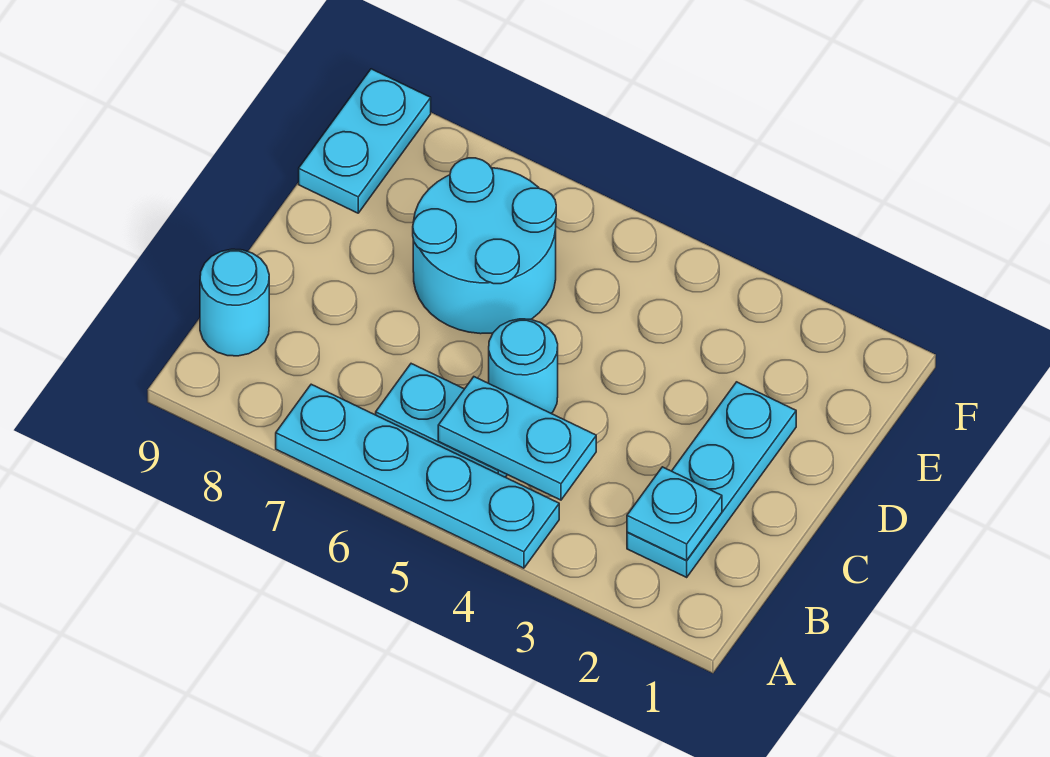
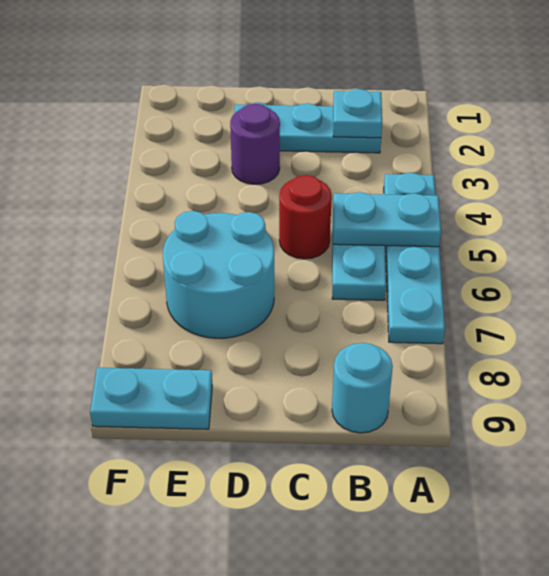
cyan 1x2 plate [438,377,596,500] -> cyan 1x2 plate turned to [333,192,441,247]
cyan 1x1 round brick [489,319,558,413] -> red 1x1 round brick [279,175,332,259]
none -> purple 1x1 round brick [230,104,280,184]

